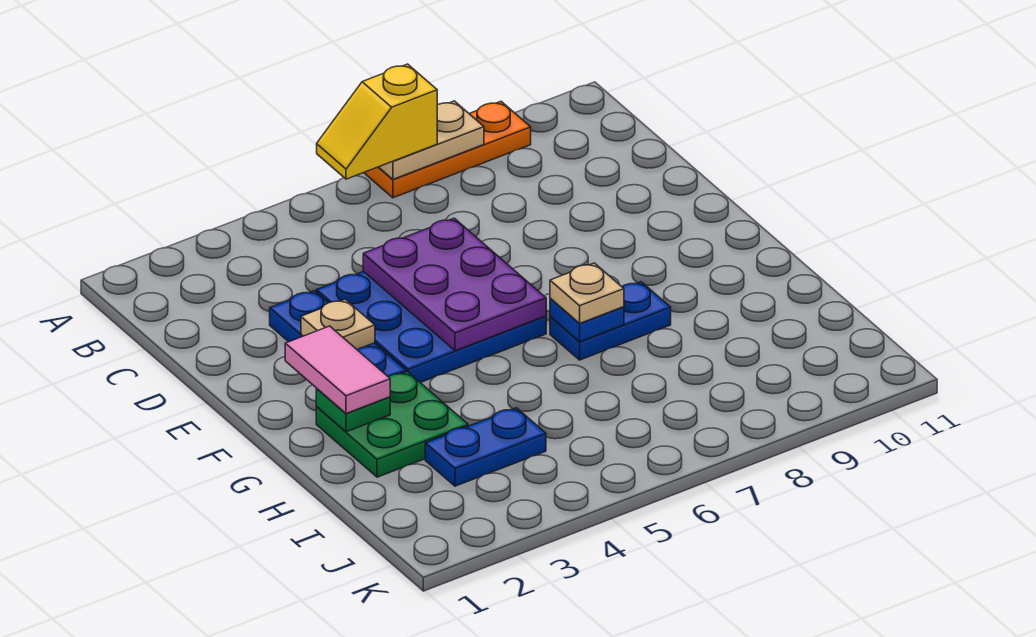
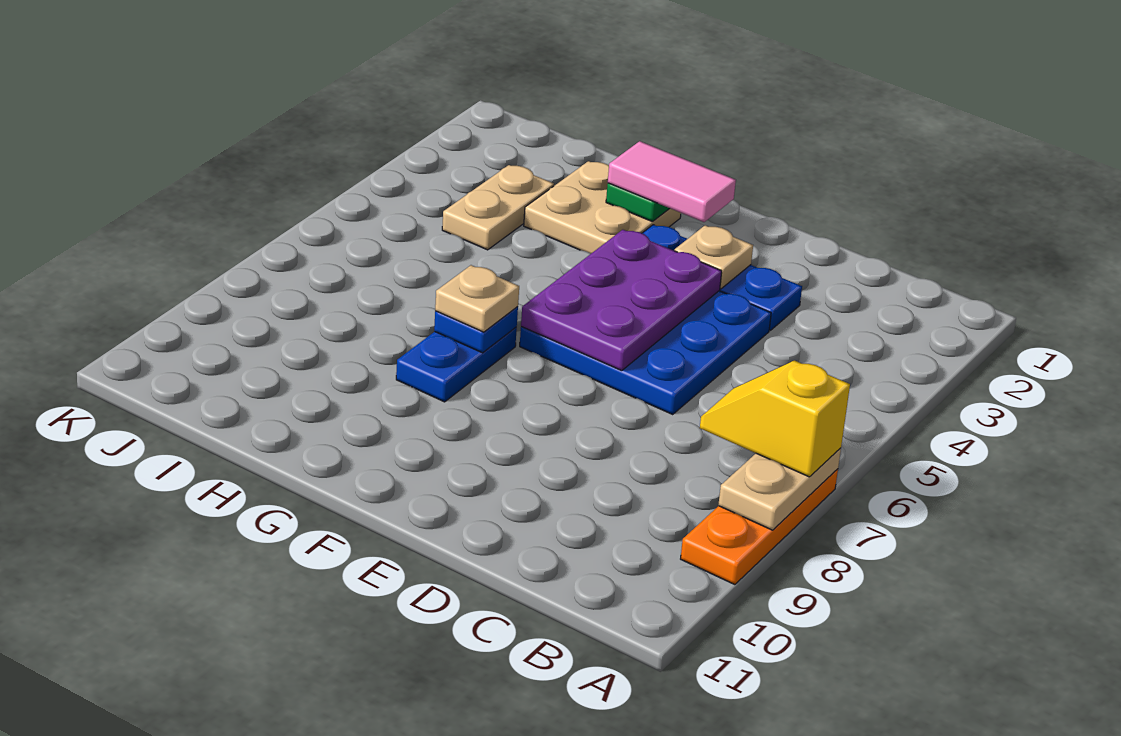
yellow 1x2 slope [317,64,437,179] -> yellow 1x2 slope turned to [700,360,850,477]
purple 2x3 plate [363,218,546,351] -> purple 2x3 plate turned to [521,230,722,371]
green 2x2 plate [316,372,468,477] -> tan 2x2 plate [524,161,681,253]
blue 1x2 plate [425,408,546,486] -> tan 1x2 plate [442,165,554,250]

